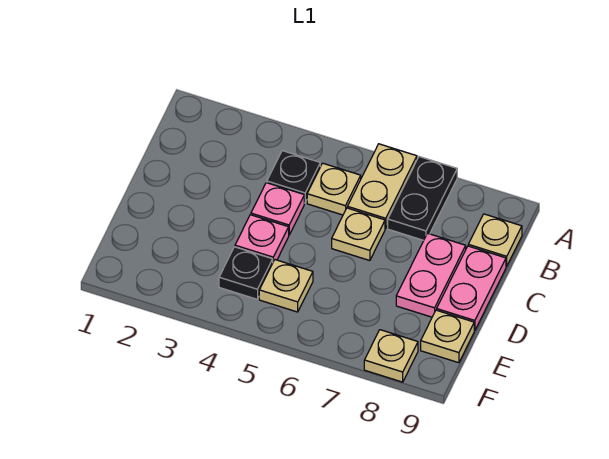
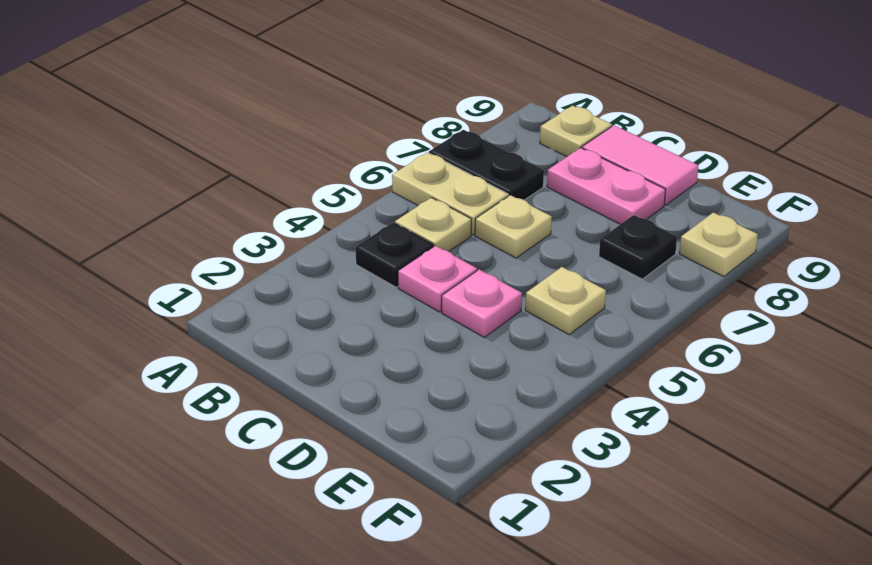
pink 1x2 plate [437,246,506,331] -> pink 1x2 tile [582,125,698,205]
black 1x1 plate [219,247,273,299] -> black 1x1 plate moved to [599,215,677,279]
tan 1x1 plate [421,310,474,363] -> none

